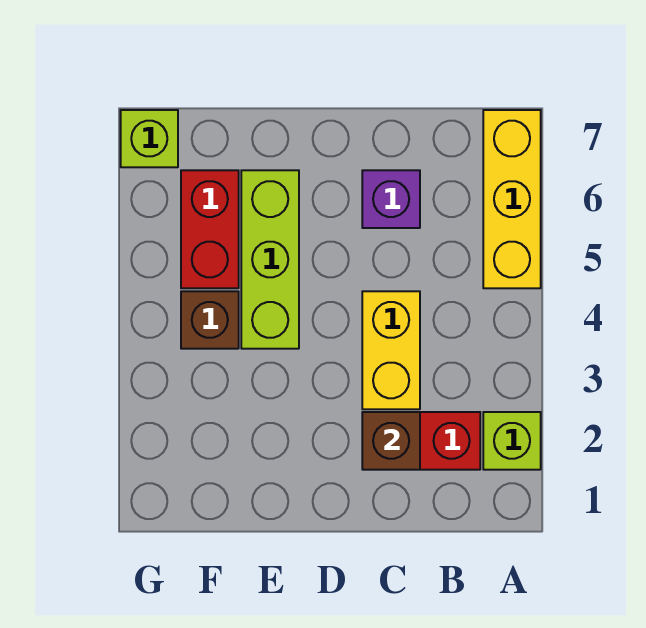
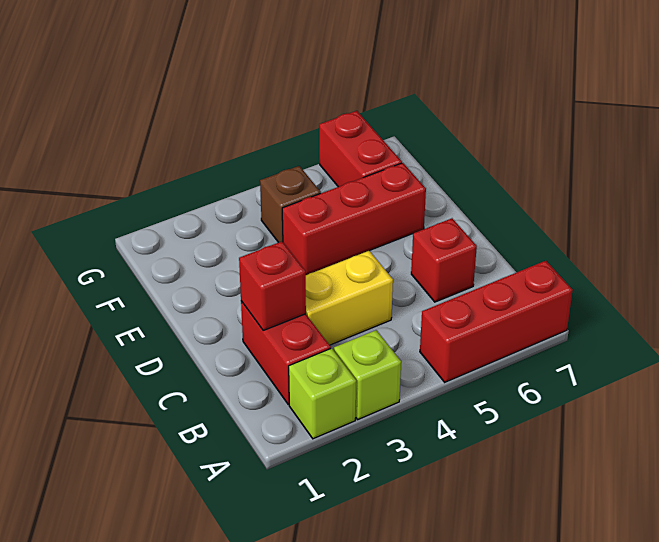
yellow 1x3 brick [483,110,541,288] -> red 1x3 brick [420,261,573,382]
brown 1x1 brick [362,412,420,470] -> red 1x1 brick [239,241,306,330]
purple 1x1 brick [362,170,420,228] -> red 1x1 brick [411,218,477,302]
lime 1x3 brick [241,170,299,349] -> red 1x3 brick [282,163,426,275]
red 1x2 brick [181,170,239,288] -> red 1x2 brick turned to [319,111,402,187]
lime 1x1 brick [121,110,178,167] -> lime 1x1 brick moved to [334,330,401,419]

